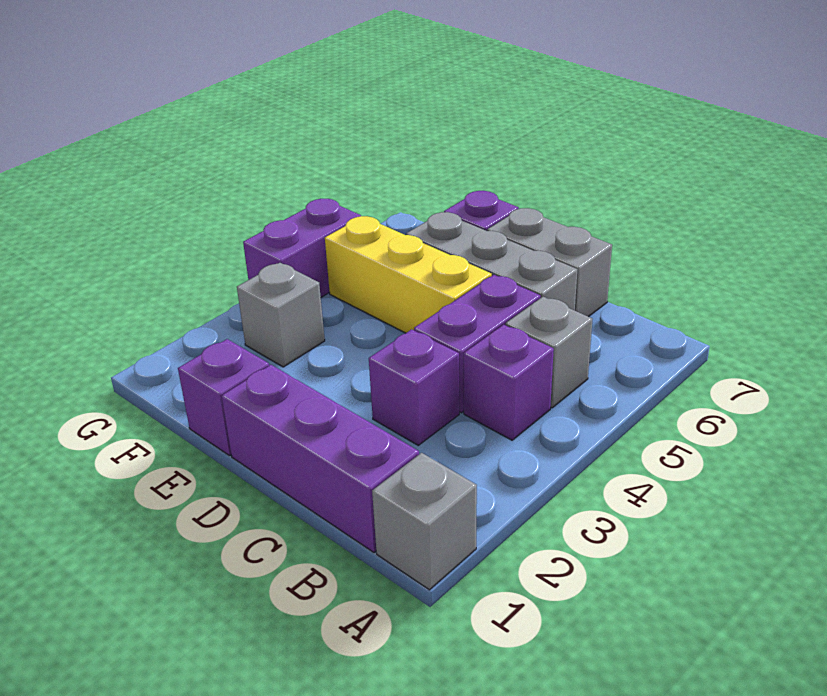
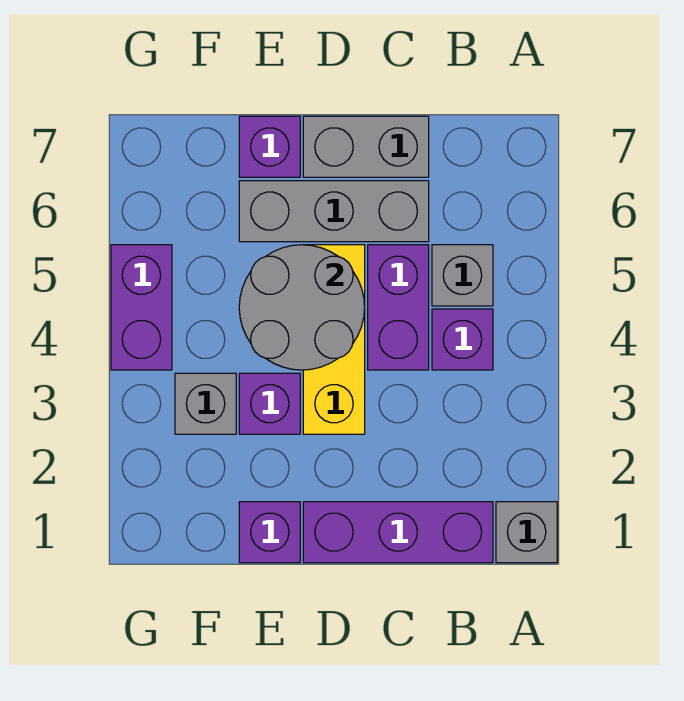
purple 1x1 brick [369,329,459,445] -> purple 1x1 brick moved to [239,373,300,434]
none -> grey 2x2 round brick [239,245,365,370]
yellow 1x3 brick [325,216,492,333] -> yellow 1x3 brick turned to [303,245,365,434]

